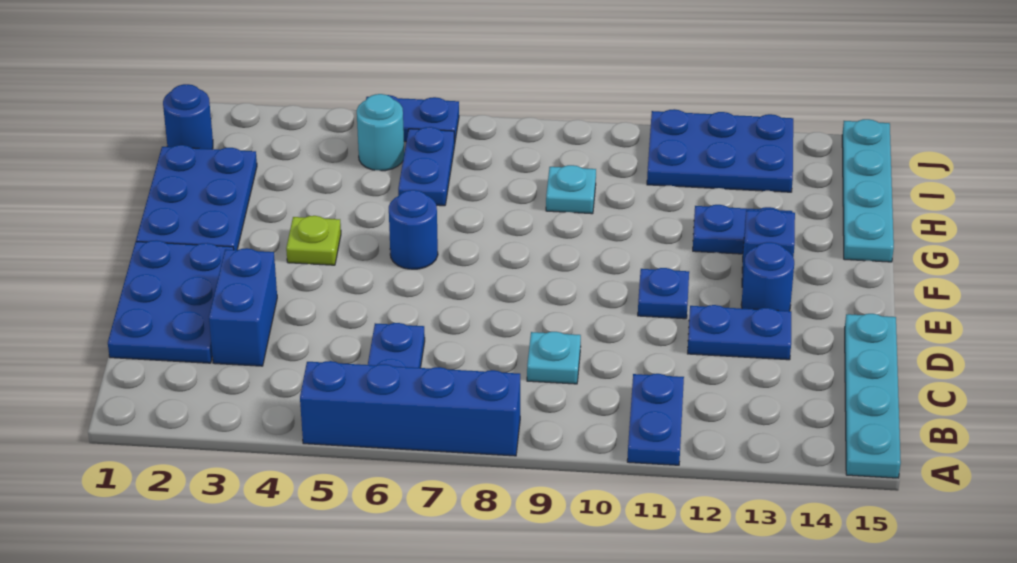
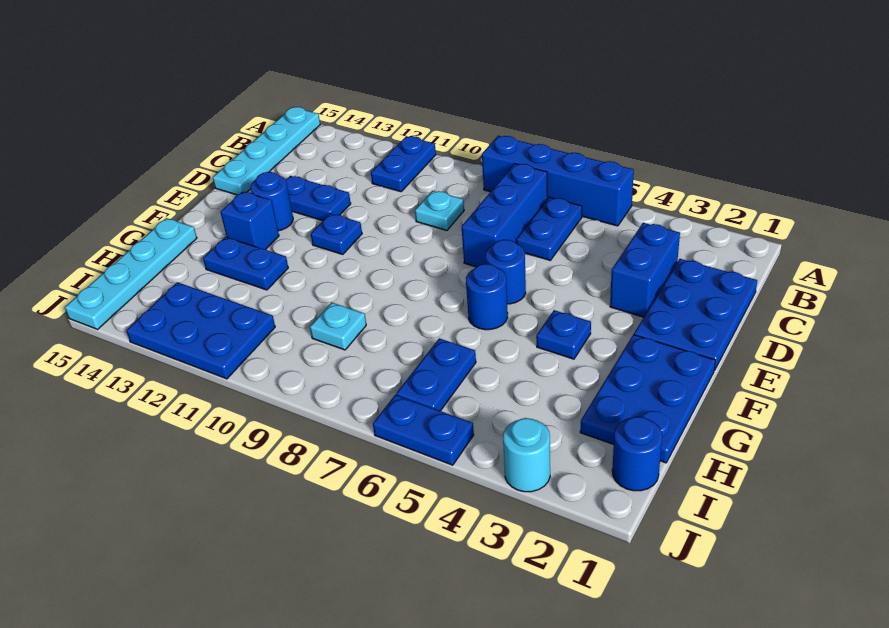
none -> blue 1x3 brick [462,164,547,267]
none -> blue 1x1 round brick [486,240,526,304]
lime 1x1 plate [286,216,341,265] -> blue 1x1 plate [536,310,591,359]
cyan 1x1 round brick [357,94,404,171] -> cyan 1x1 round brick moved to [503,418,550,492]

